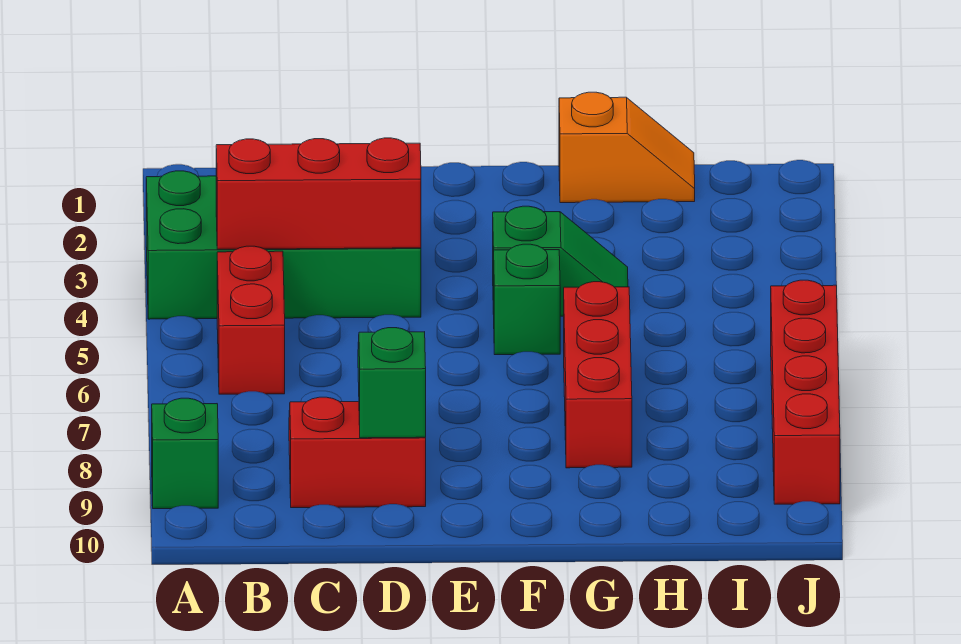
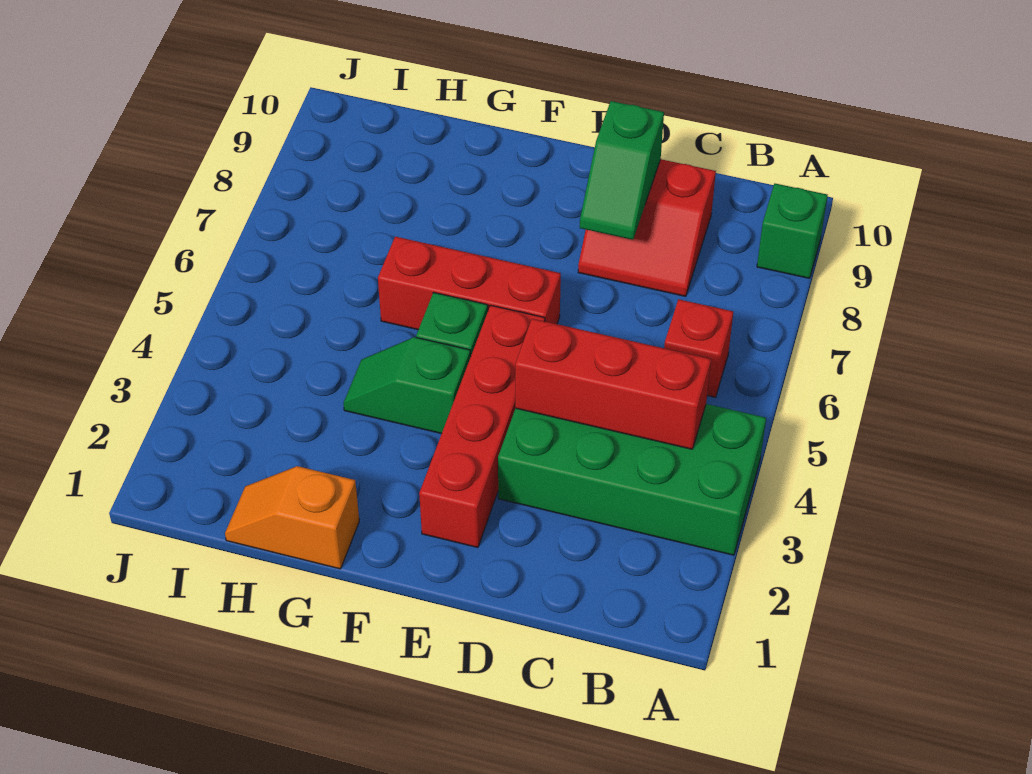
red 1x2 brick [217,246,285,394] -> red 1x1 brick [664,299,733,397]
red 1x3 brick [564,282,632,468] -> red 1x3 brick turned to [378,237,561,330]
red 1x4 brick [771,280,840,504] -> red 1x4 brick moved to [419,305,545,548]

